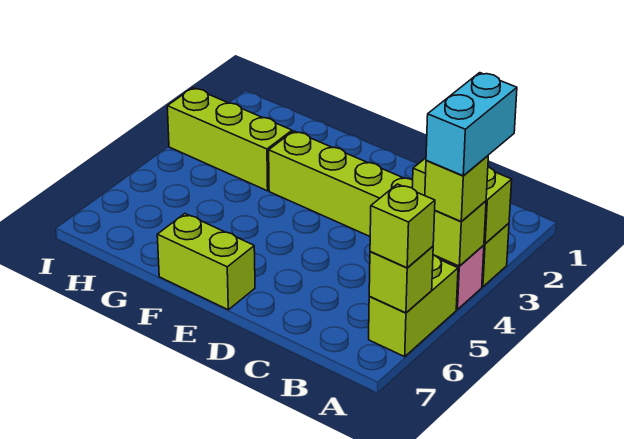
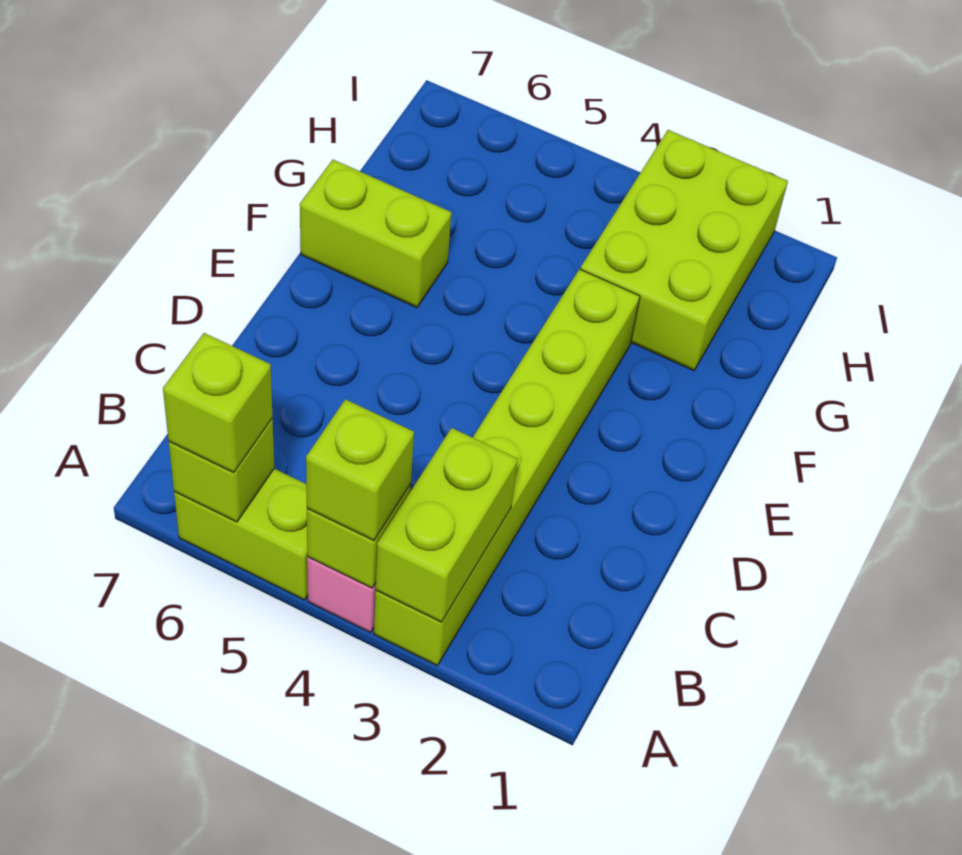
cyan 1x2 brick [426,73,517,176] -> none
lime 1x2 brick [157,214,255,310] -> lime 1x2 brick turned to [300,160,451,308]
lime 1x3 brick [167,88,292,191] -> lime 2x3 brick [581,130,788,371]

